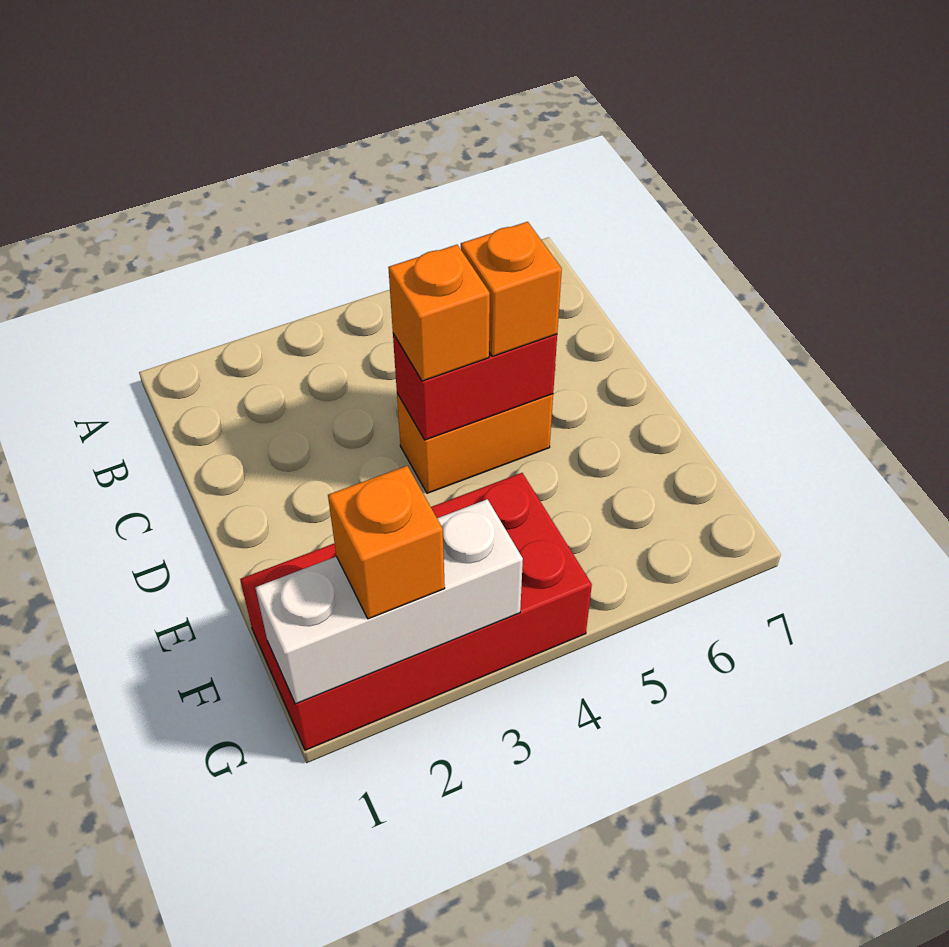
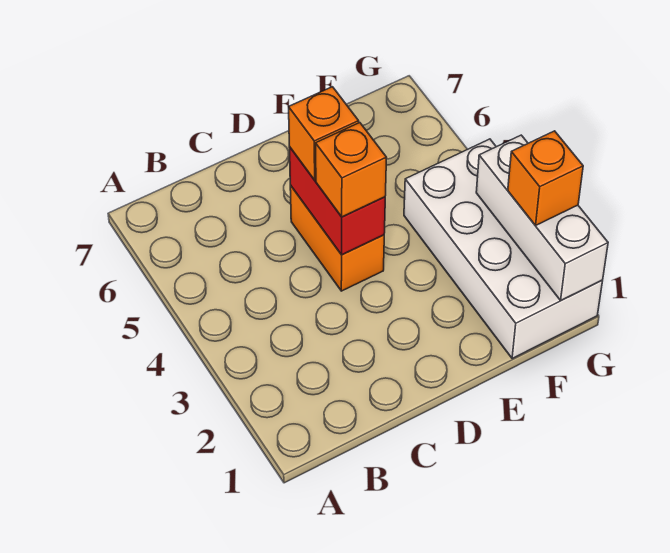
red 2x4 brick [240,473,592,750] -> white 2x4 brick [404,139,603,359]

